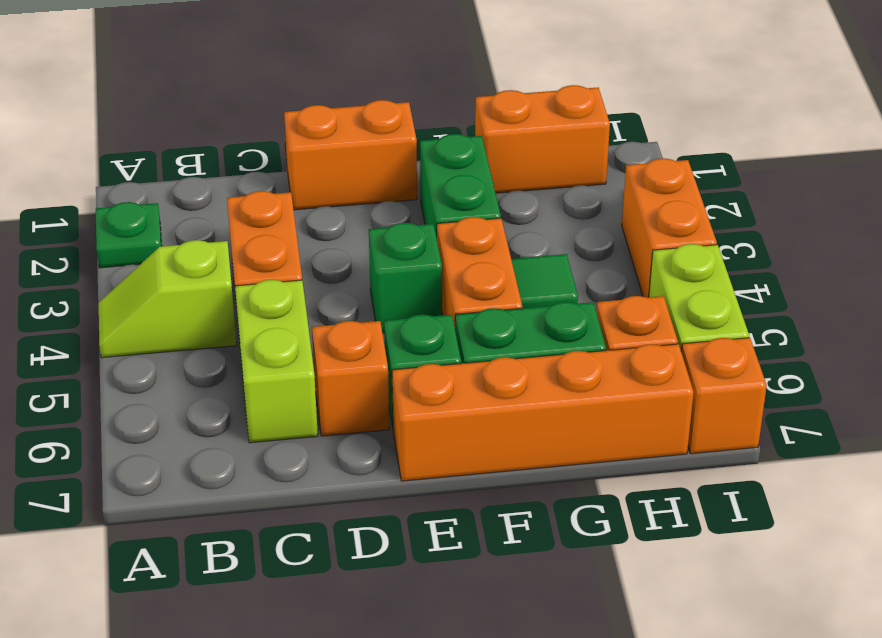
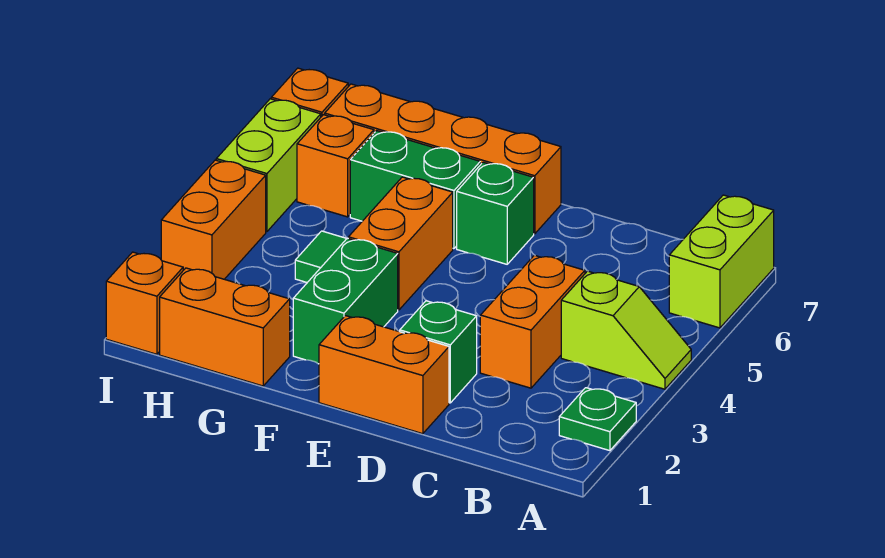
lime 1x2 brick [235,280,318,443] -> lime 1x2 brick moved to [669,195,774,328]
orange 1x1 brick [312,321,389,436] -> orange 1x1 brick moved to [106,252,183,354]
green 1x1 brick [369,223,442,333] -> green 1x1 brick moved to [400,301,477,403]

